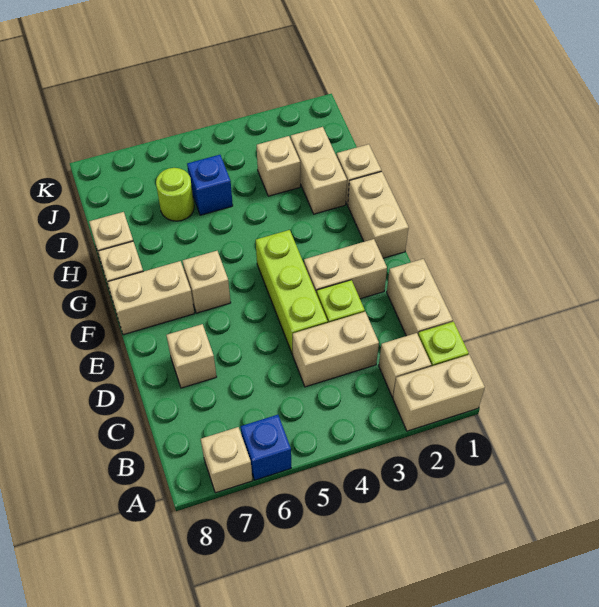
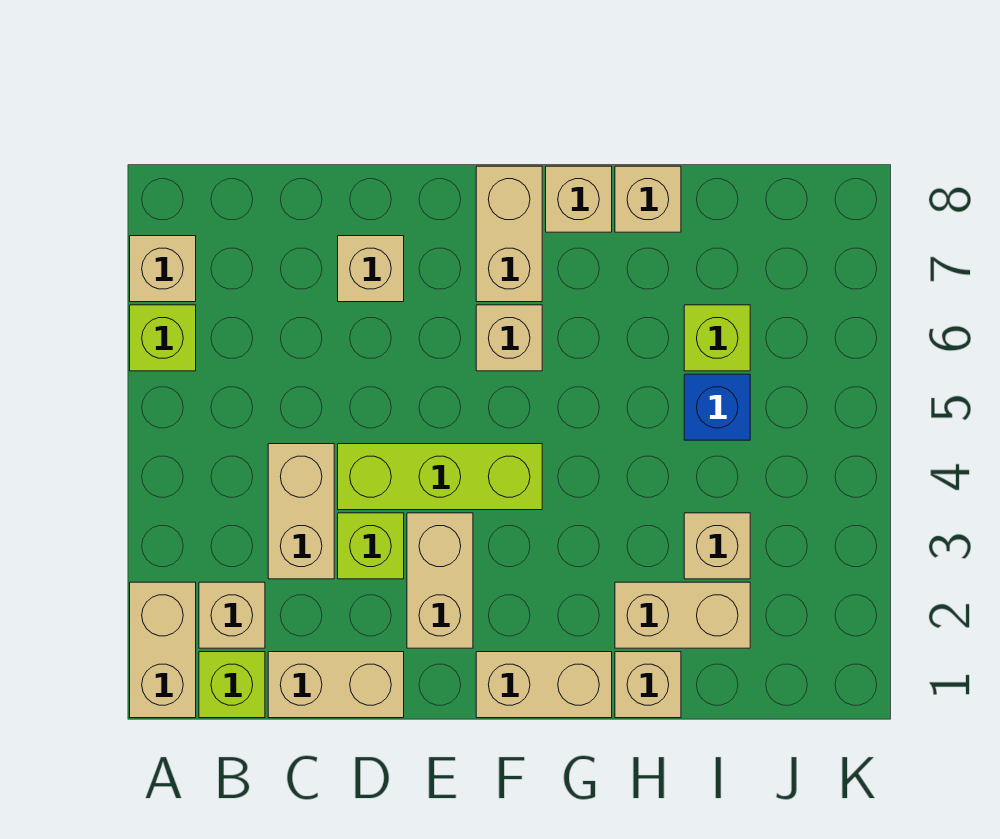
blue 1x1 brick [241,415,291,480] -> lime 1x1 brick [130,305,196,371]
lime 1x1 round brick [156,168,194,221] -> lime 1x1 brick [684,305,750,371]

